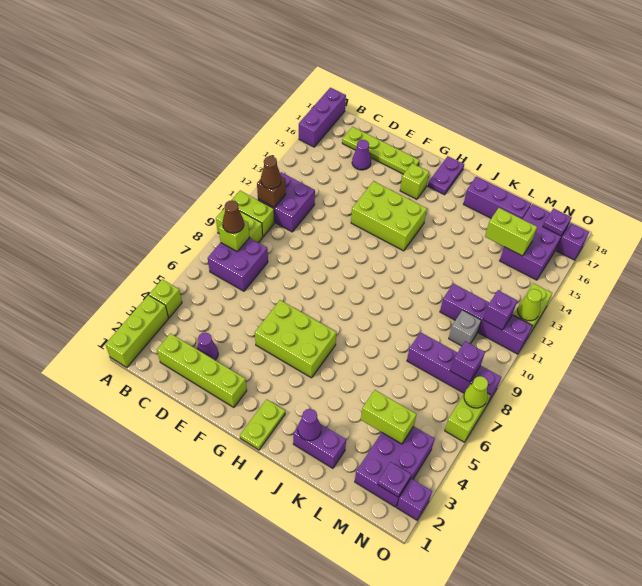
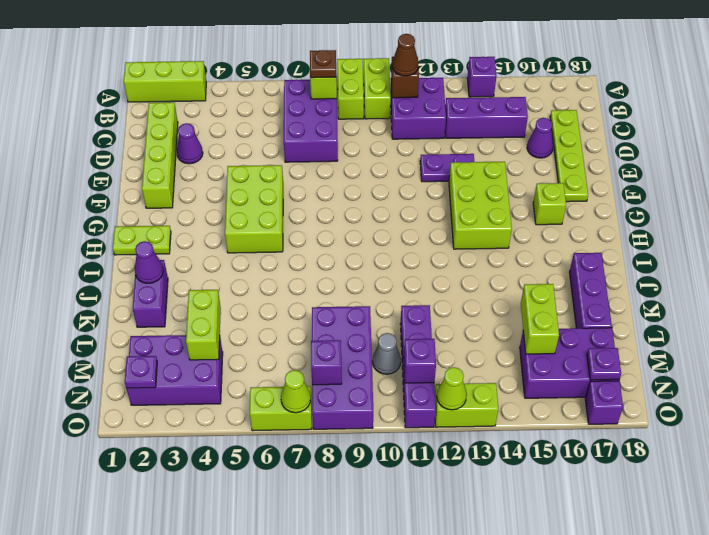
lime 1x1 brick [149,279,182,318] -> none
purple 1x3 brick [299,88,346,147] -> purple 1x3 brick moved to [445,97,528,138]
purple 2x2 brick [208,238,268,291] -> purple 2x3 brick [284,80,338,162]
brown 1x1 cone [222,200,244,233] -> brown 1x1 plate [310,50,336,78]
purple 1x2 plate [428,156,464,195] -> purple 1x2 plate moved to [420,154,474,182]
purple 1x4 brick [407,332,501,404] -> purple 2x4 brick [312,306,373,429]
grey 1x1 brick [449,310,481,346] -> grey 1x1 cone [372,333,401,374]
purple 1x1 brick [397,479,432,520] -> purple 1x1 brick moved to [467,57,496,97]

